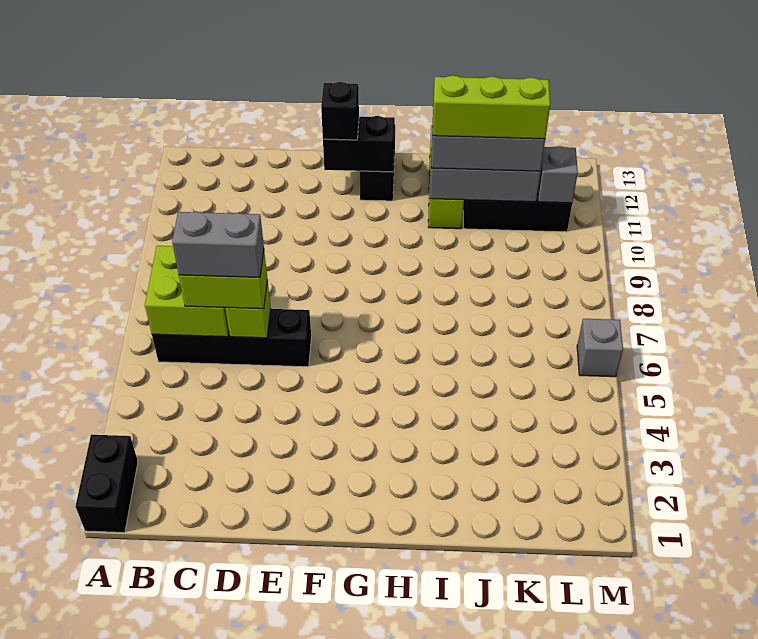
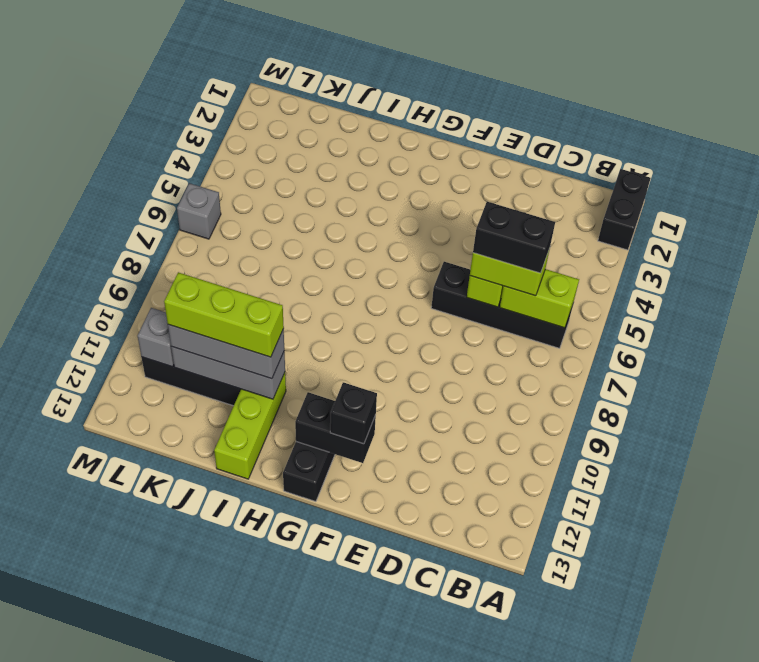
lime 2x2 brick [145,246,229,337] -> lime 1x2 brick [500,269,579,328]
grey 1x2 brick [172,212,264,278] -> black 1x2 brick [473,202,555,273]

